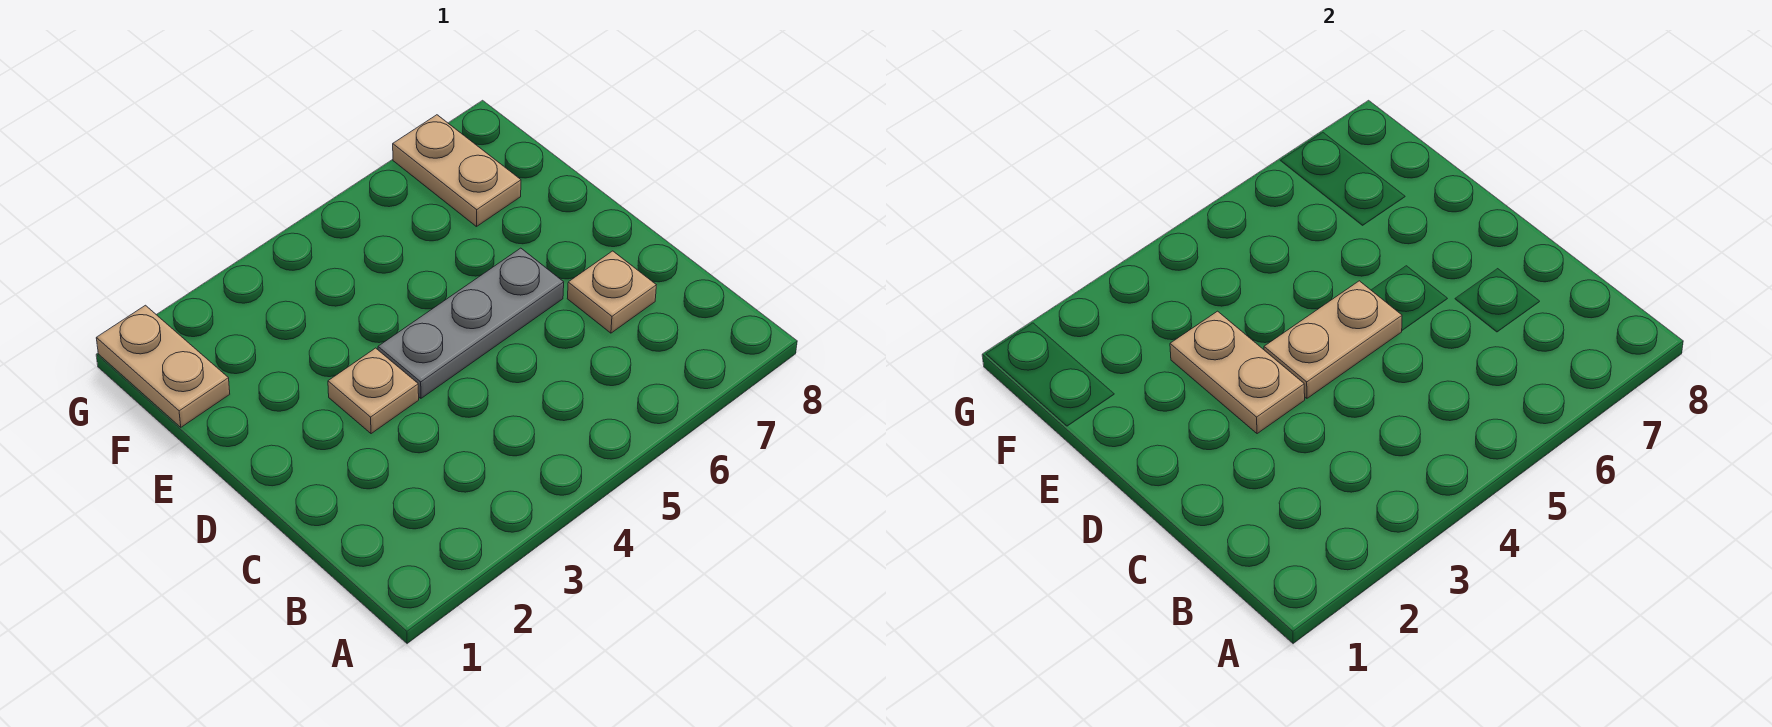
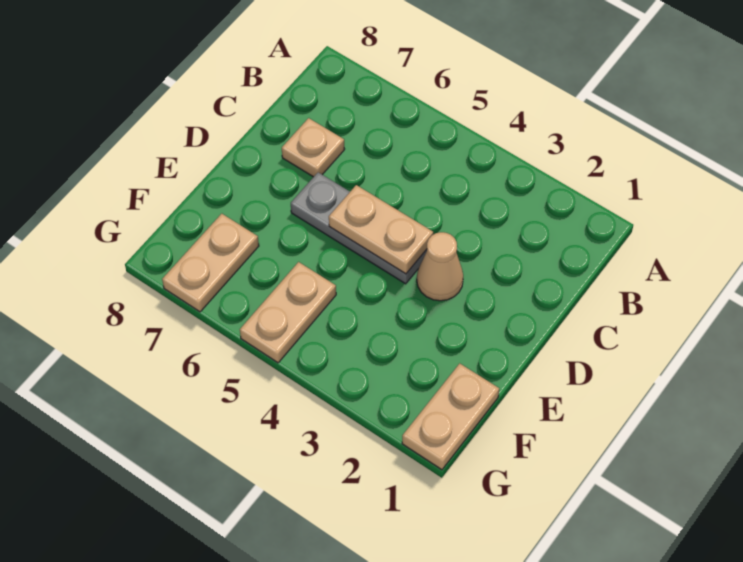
tan 1x1 plate [328,348,419,434] -> tan 1x1 cone [417,232,463,301]
tan 1x2 plate [1170,311,1305,434] -> tan 1x2 plate moved to [240,262,336,363]

